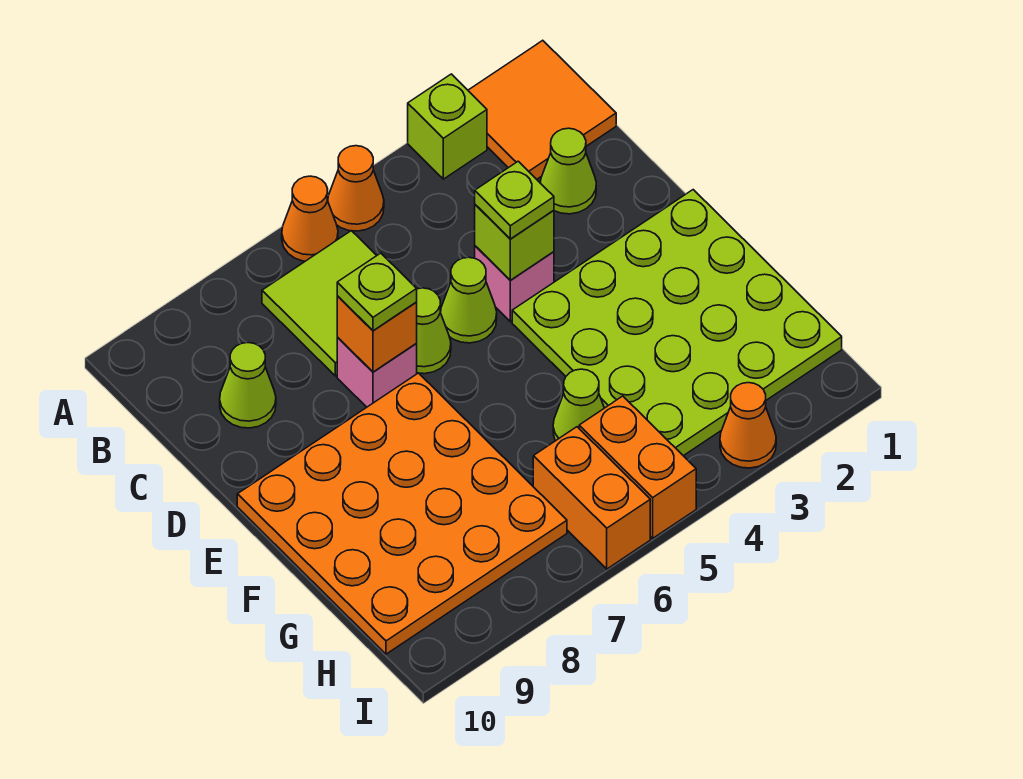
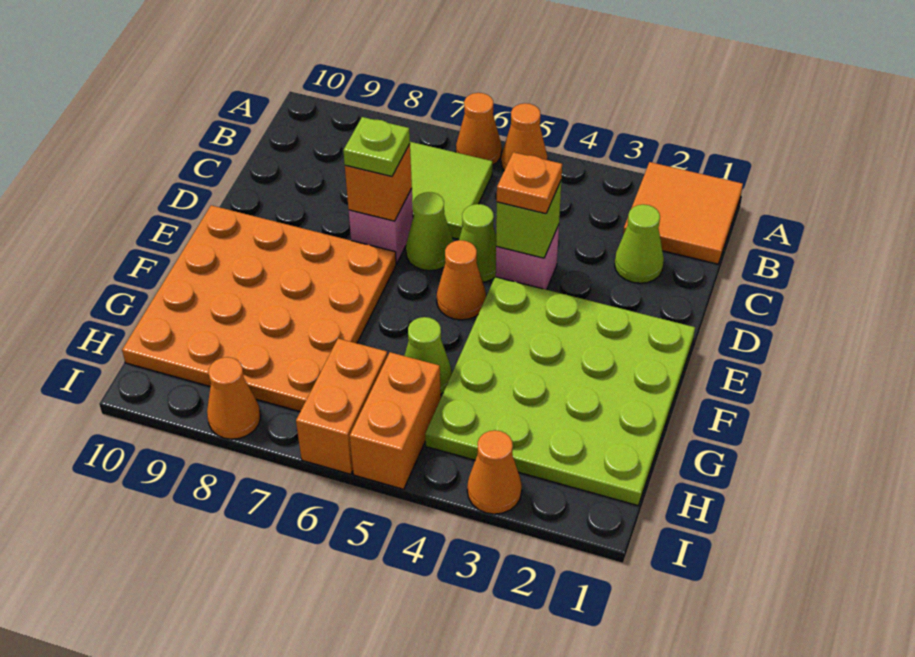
lime 1x1 brick [408,74,487,179] -> none
lime 1x1 cone [220,343,276,428] -> none
lime 1x1 plate [475,161,554,239] -> orange 1x1 plate [497,152,562,214]
none -> orange 1x1 cone [437,240,486,320]
none -> orange 1x1 cone [207,357,260,439]

